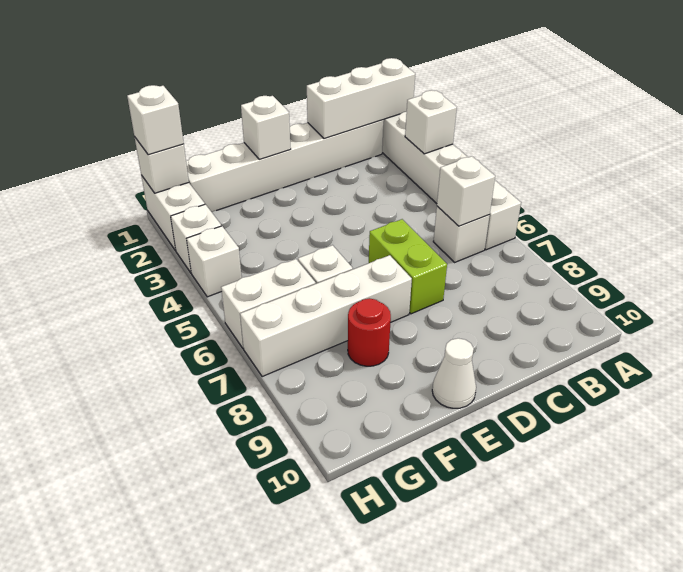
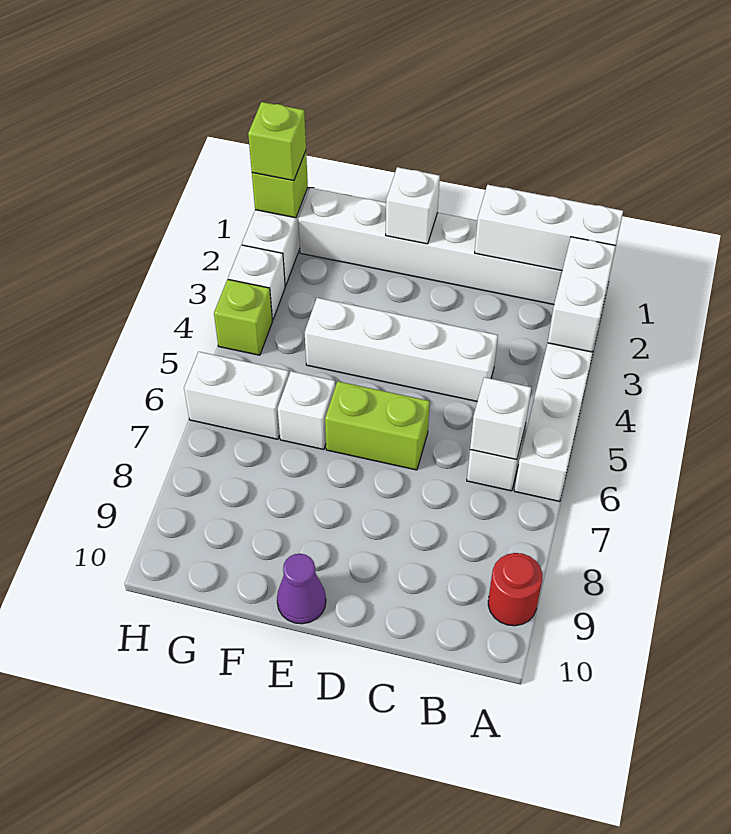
white 1x1 brick [405,90,457,154] -> white 1x2 brick [548,237,616,352]
lime 1x2 brick [369,219,447,314] -> lime 1x2 brick turned to [325,381,430,470]
white 1x4 brick [240,255,412,377] -> white 1x4 brick moved to [305,298,498,401]
white 1x1 cone [432,338,476,408] -> purple 1x1 cone [277,554,326,624]
red 1x1 round brick [348,298,391,366] -> red 1x1 round brick moved to [488,553,542,626]
white 1x1 brick [135,138,189,193] -> lime 1x1 brick [252,151,308,218]
white 1x1 brick [127,85,184,155] -> lime 1x1 brick [248,102,306,181]
white 1x1 brick [187,226,242,297] -> lime 1x1 brick [214,279,272,355]

